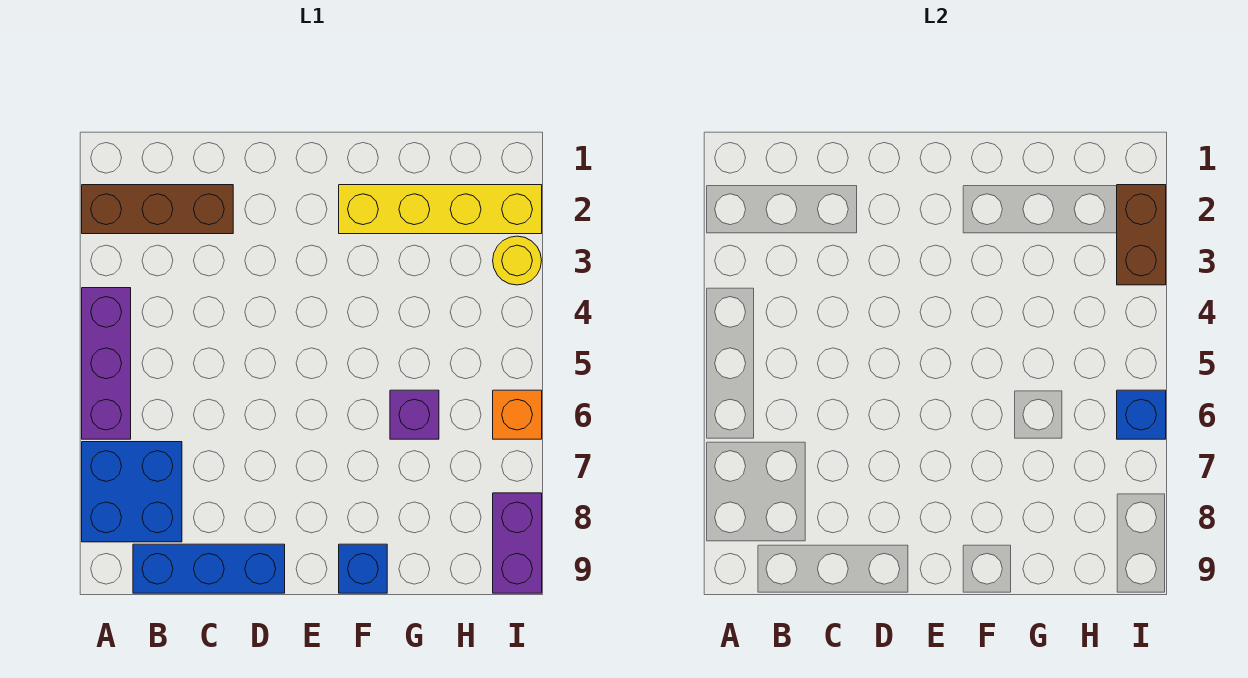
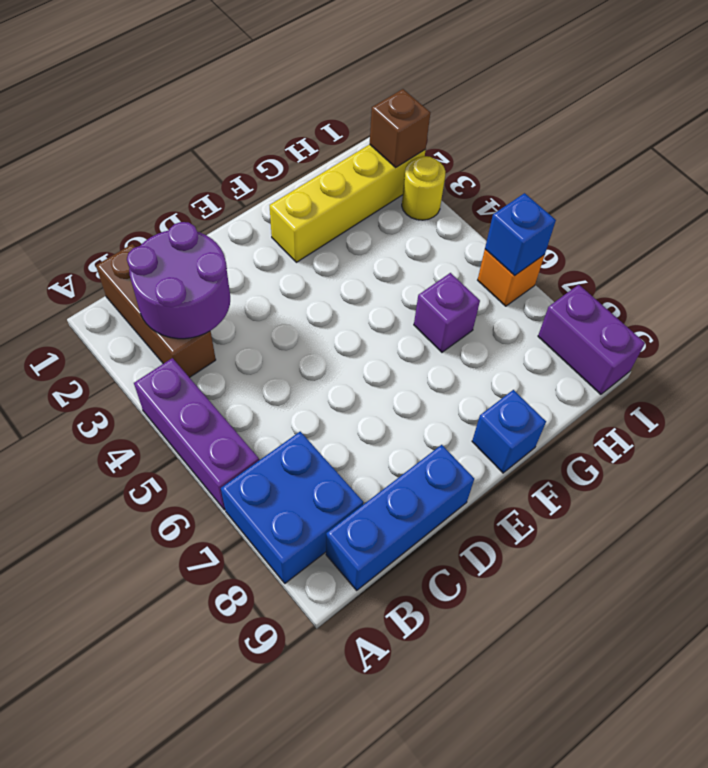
brown 1x3 brick [82,185,233,234] -> brown 1x3 brick turned to [96,244,216,378]
none -> purple 2x2 round brick [127,222,230,339]
brown 1x2 brick [1117,185,1166,285] -> brown 1x1 brick [370,89,430,167]

